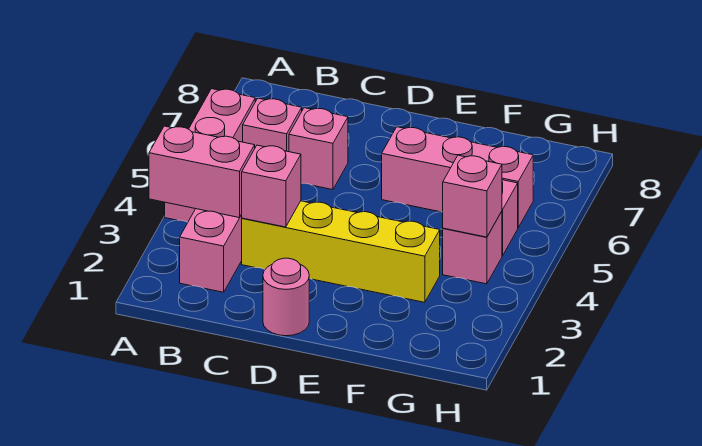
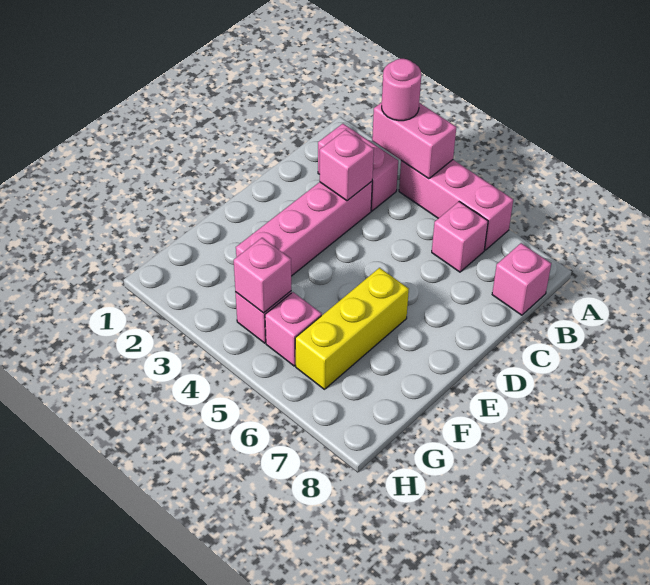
pink 1x2 brick [149,126,255,218] -> pink 1x2 brick turned to [372,102,456,179]
yellow 1x4 brick [242,201,440,302] -> pink 1x4 brick [236,182,372,276]
pink 1x1 brick [289,108,348,190] -> pink 1x1 brick moved to [492,243,551,315]
pink 1x1 round brick [263,258,309,336] -> pink 1x1 round brick moved to [382,59,421,121]
pink 1x3 brick [382,127,533,227] -> yellow 1x3 brick [295,268,409,389]

